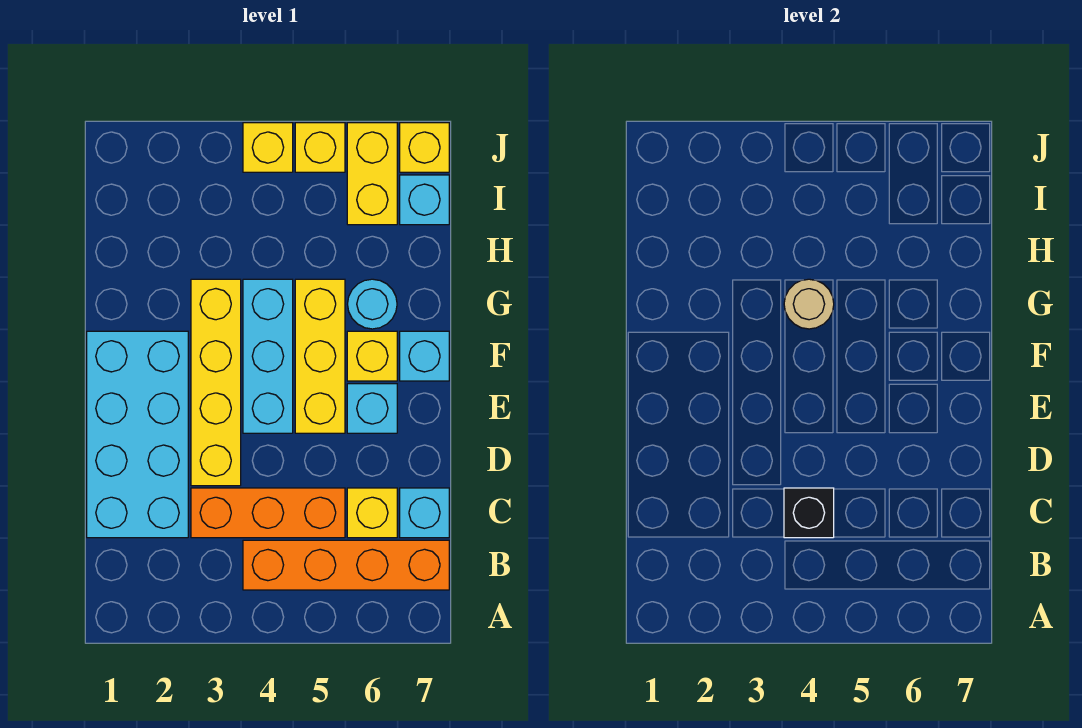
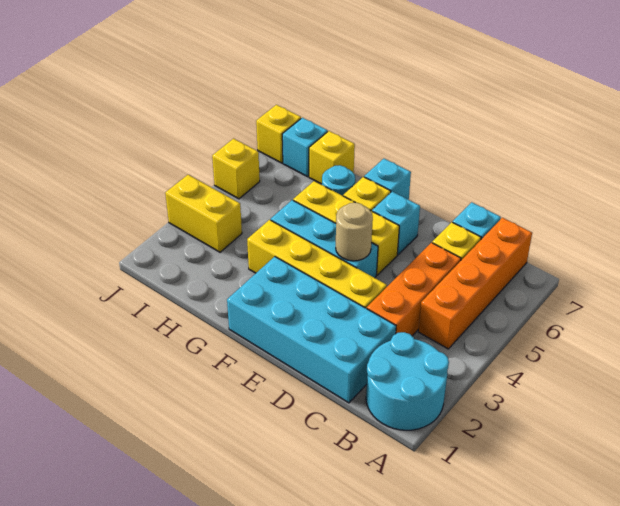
none -> cyan 2x2 round brick [366,332,449,430]
black 1x1 brick [784,488,834,538] -> none
tan 1x1 round brick [784,279,834,329] -> tan 1x1 round brick moved to [336,203,373,261]
yellow 1x2 brick [347,123,397,225] -> yellow 1x2 brick moved to [165,175,242,252]
yellow 1x1 brick [243,123,293,172] -> yellow 1x1 brick moved to [309,131,355,184]

